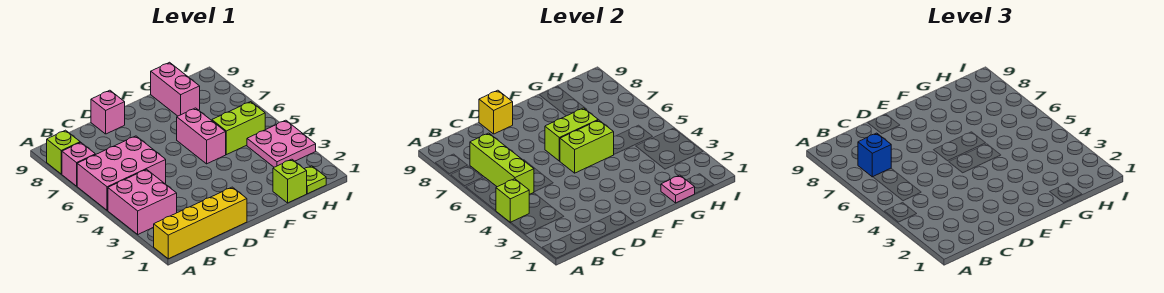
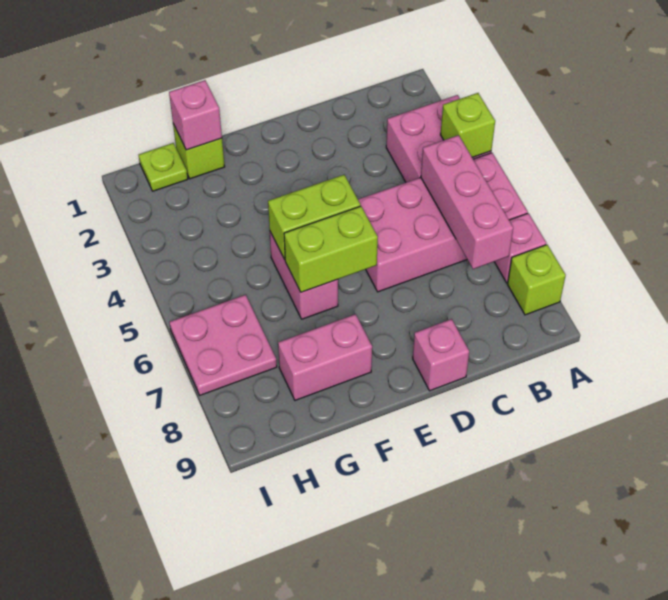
yellow 1x4 brick [154,187,247,259] -> none
pink 2x3 brick [77,136,166,210] -> pink 2x4 brick [358,153,528,292]
lime 1x3 brick [470,133,534,194] -> pink 1x3 brick [421,135,513,269]
blue 1x1 brick [858,133,891,177] -> none
yellow 1x1 brick [479,90,513,134] -> none
pink 1x1 plate [661,175,695,203] -> pink 1x1 brick [169,80,222,150]
lime 1x2 brick [212,102,265,155] -> none
pink 1x2 brick [151,62,200,116] -> pink 1x2 brick turned to [278,314,372,400]
pink 2x2 plate [247,120,316,167] -> pink 2x2 plate moved to [170,295,277,395]

